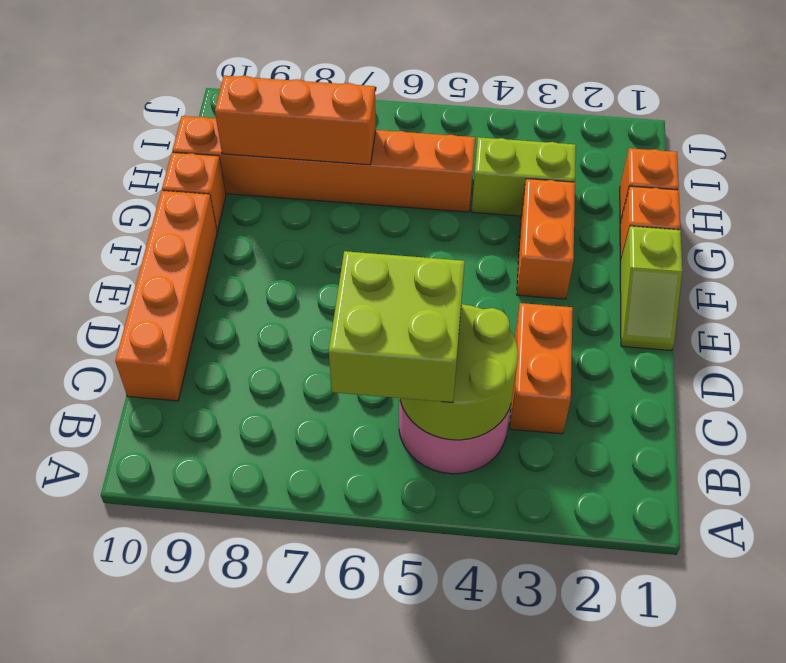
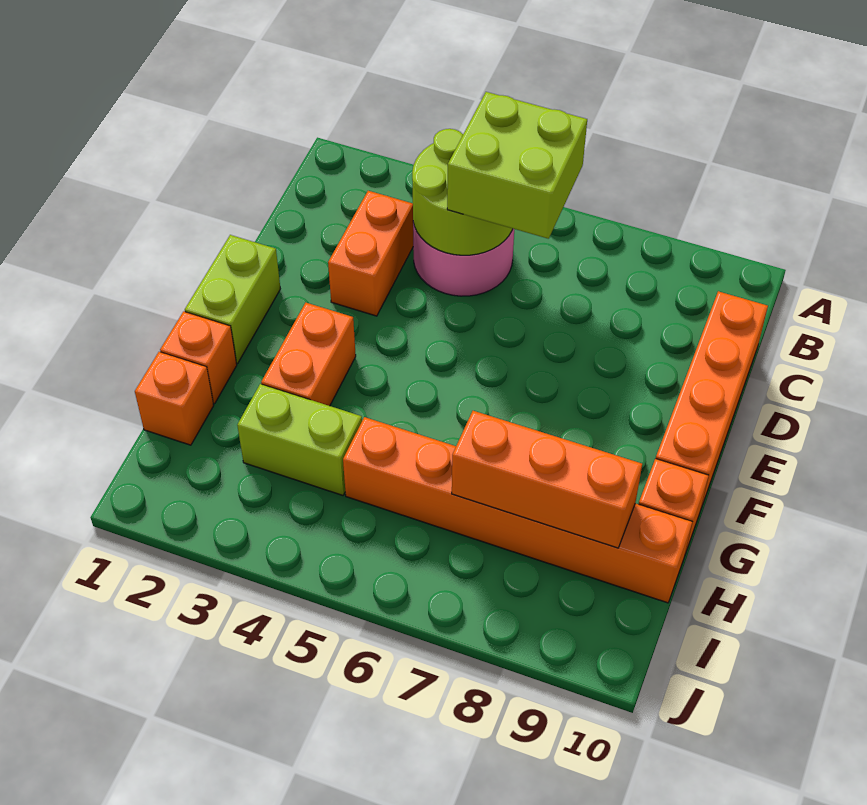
lime 1x2 slope [620,226,682,351] -> lime 1x2 brick [185,235,280,363]

